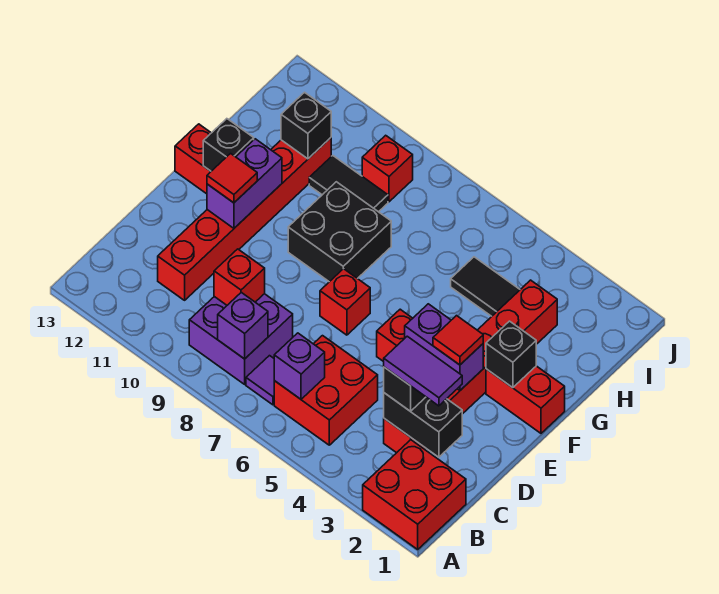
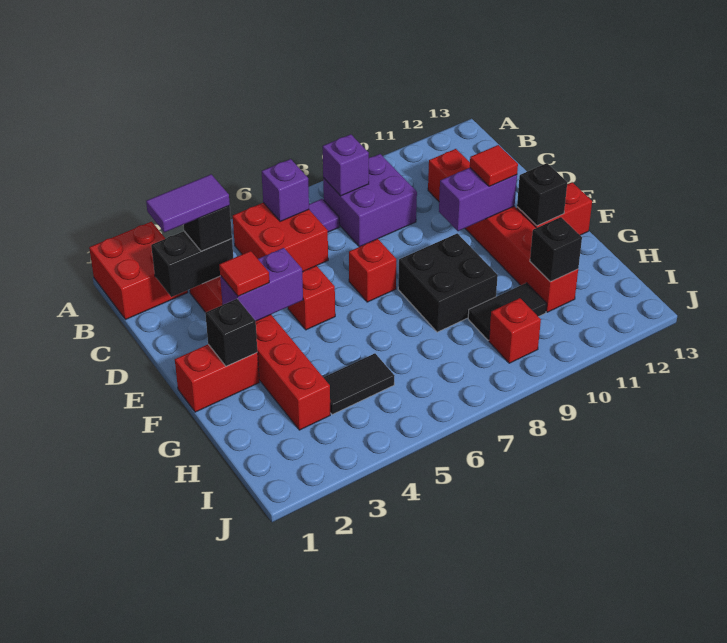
red 1x1 brick [214,249,265,305] -> none
purple 1x2 brick [207,139,282,228] -> purple 1x2 brick turned to [439,168,517,231]

